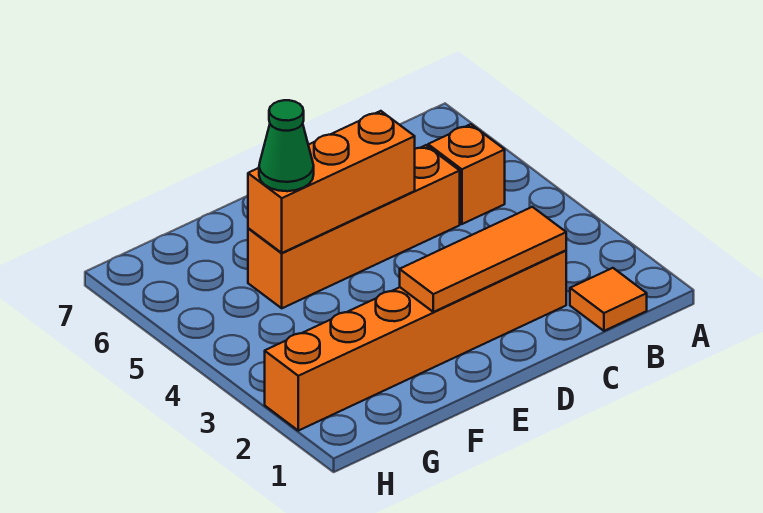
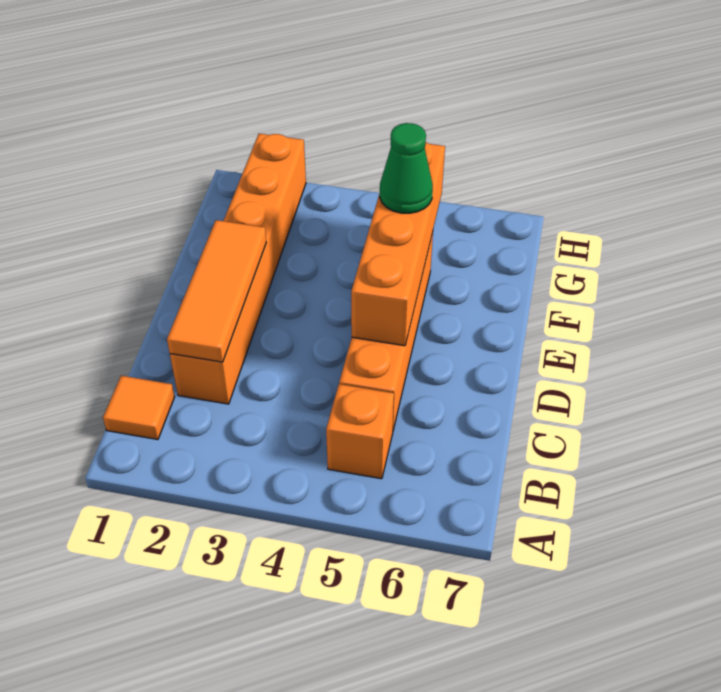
orange 1x3 brick [248,111,415,253] -> orange 1x4 brick [351,143,445,346]

